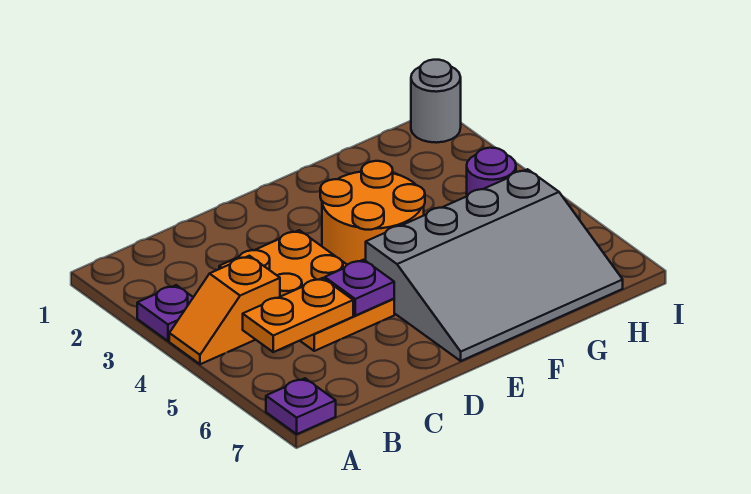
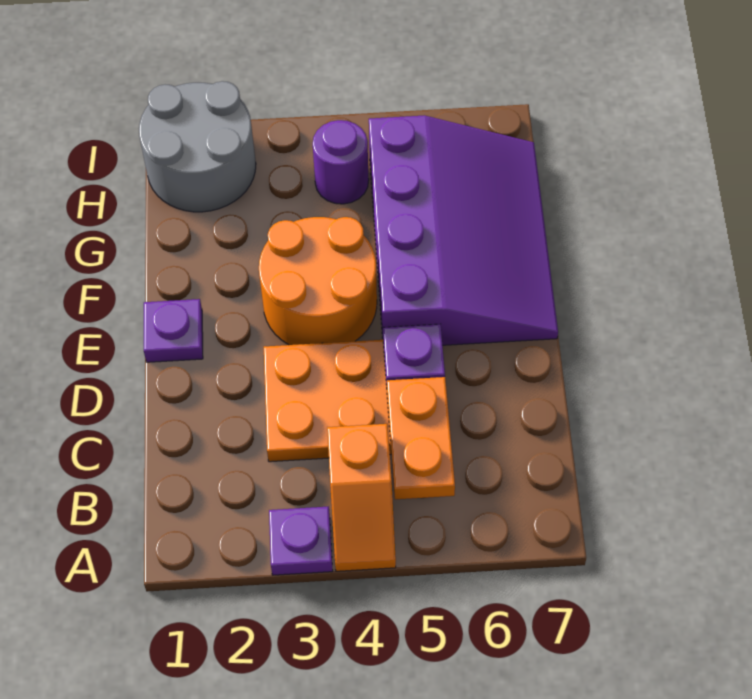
purple 1x1 plate [266,378,336,434] -> purple 1x1 plate moved to [144,299,203,362]
grey 3x4 slope [366,169,623,361] -> purple 3x4 slope [369,115,558,345]
grey 1x1 round brick [411,60,461,143] -> grey 2x2 round brick [139,81,256,212]

